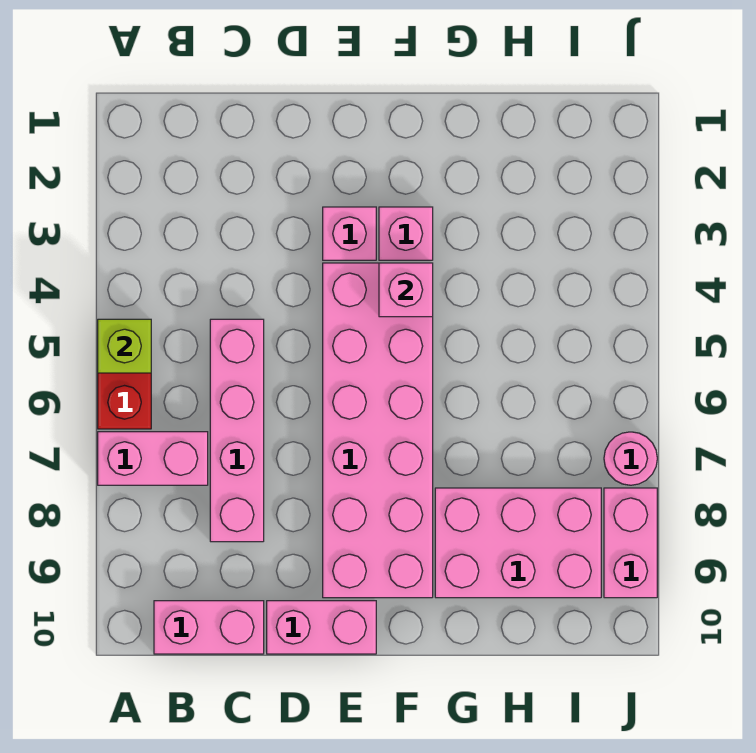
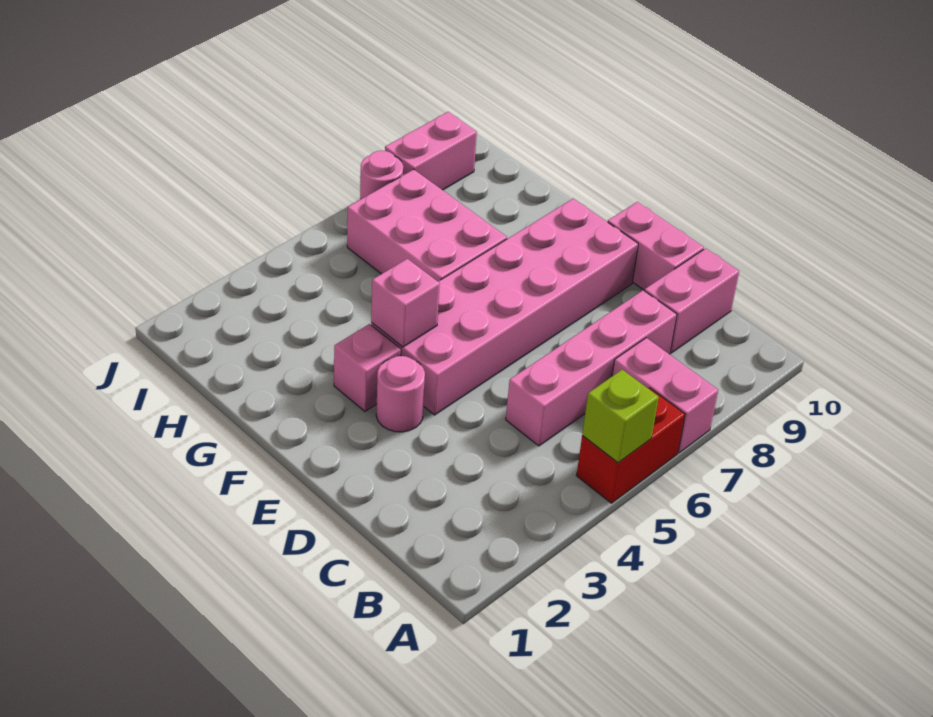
pink 1x2 brick [154,601,264,654] -> pink 1x2 brick turned to [644,248,739,353]
pink 1x1 brick [323,207,376,260] -> pink 1x1 round brick [376,356,425,432]
pink 2x3 brick [435,488,601,598] -> pink 2x3 brick moved to [347,169,507,281]

